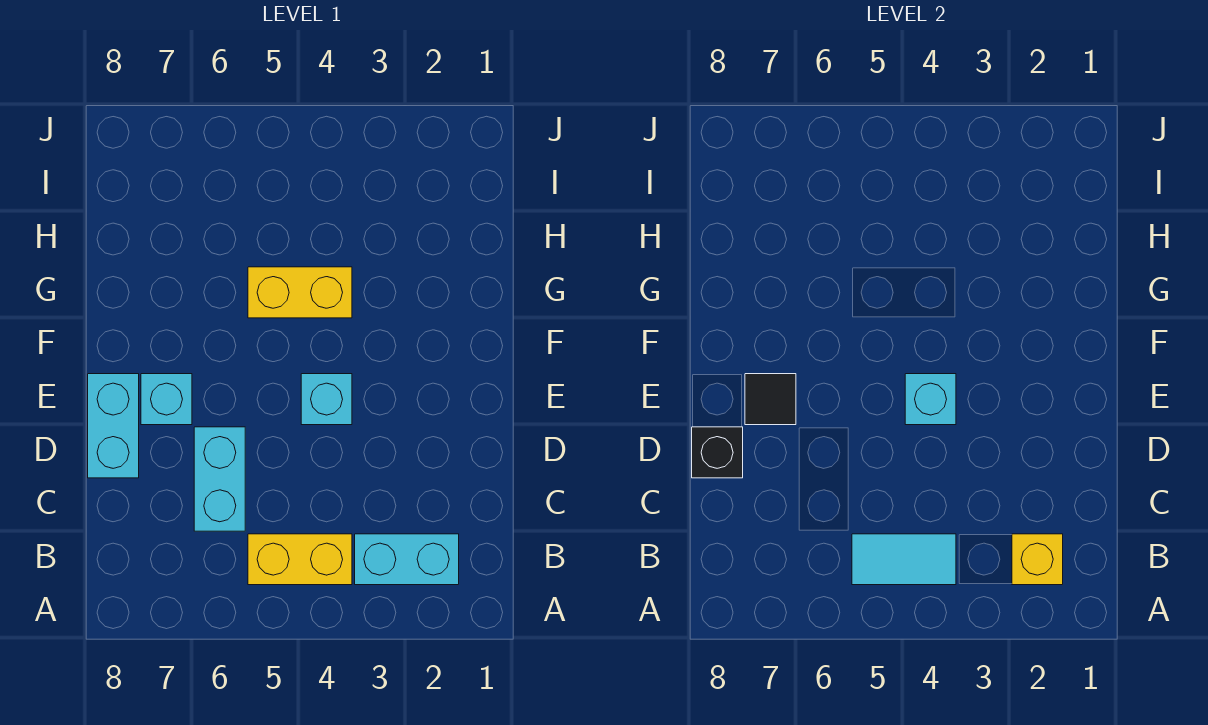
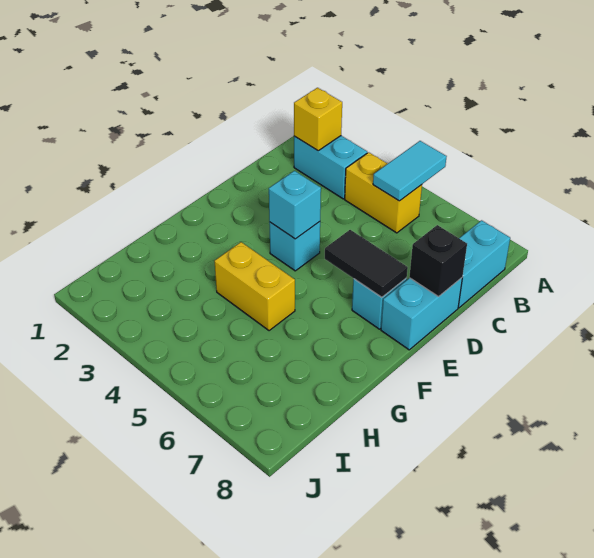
cyan 1x2 tile [852,534,956,585] -> cyan 1x2 tile turned to [373,141,447,201]
cyan 1x2 brick [194,427,245,531] -> cyan 1x2 brick moved to [458,220,510,308]
black 1x1 tile [745,374,796,425] -> black 1x2 tile [325,230,408,297]

